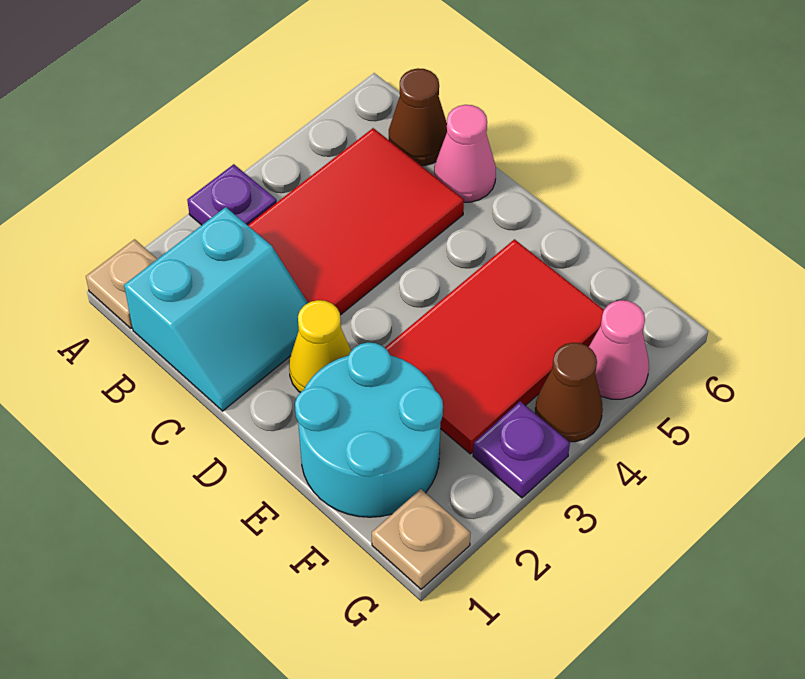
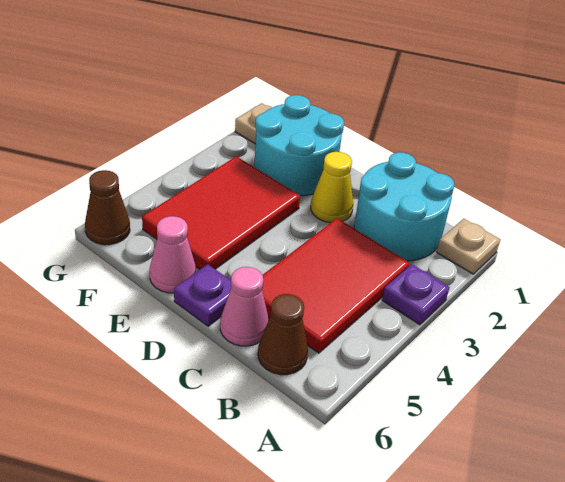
cyan 2x2 slope [124,207,308,411] -> cyan 2x2 round brick [354,152,454,261]
purple 1x1 plate [473,401,570,498] -> purple 1x1 plate moved to [174,264,231,326]
brown 1x1 cone [535,343,603,442] -> brown 1x1 cone moved to [85,170,130,245]
pink 1x1 cone [589,300,649,399] -> pink 1x1 cone moved to [150,216,196,293]

